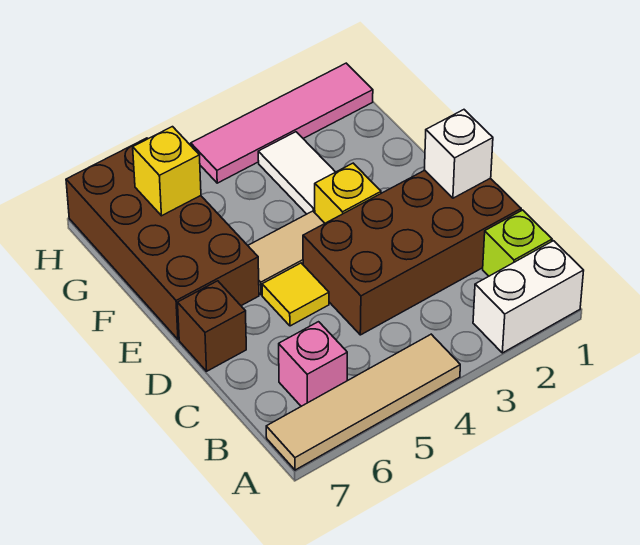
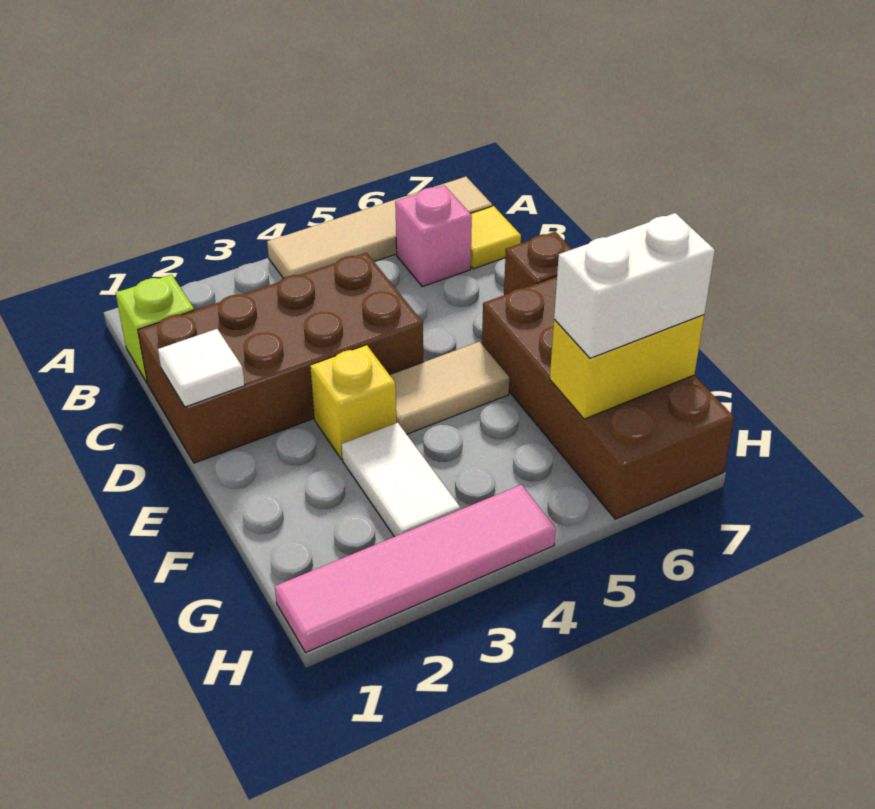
white 1x2 brick [473,241,584,353] -> white 1x2 brick moved to [554,213,715,358]
white 1x1 brick [424,110,493,198] -> white 1x1 tile [158,329,245,407]
yellow 1x1 tile [262,263,329,326] -> yellow 1x1 tile moved to [471,206,521,269]
yellow 1x1 brick [133,127,201,216] -> yellow 1x2 brick [550,315,704,419]

